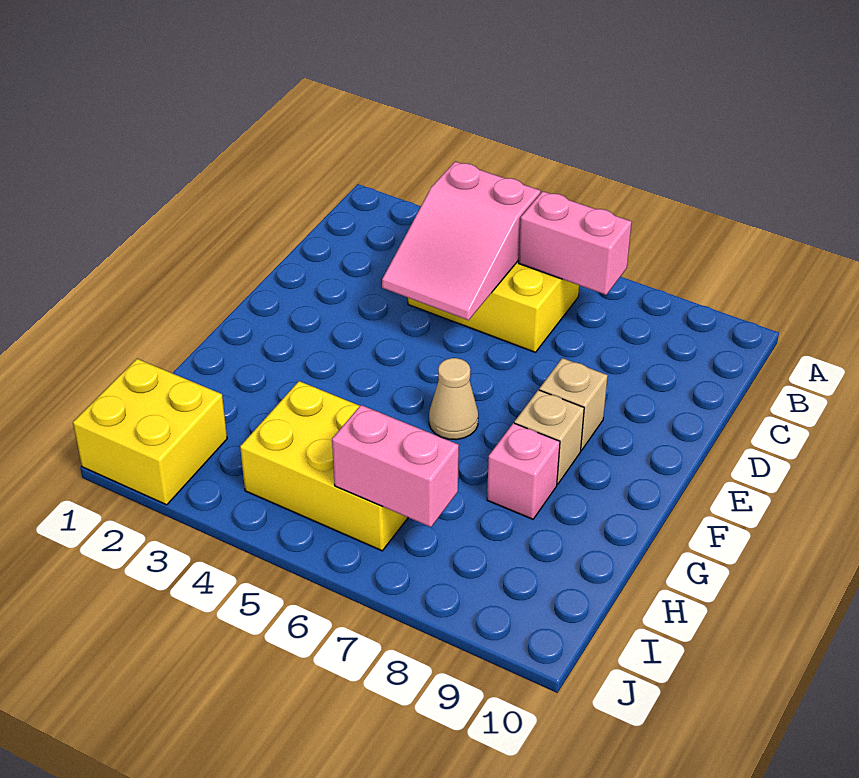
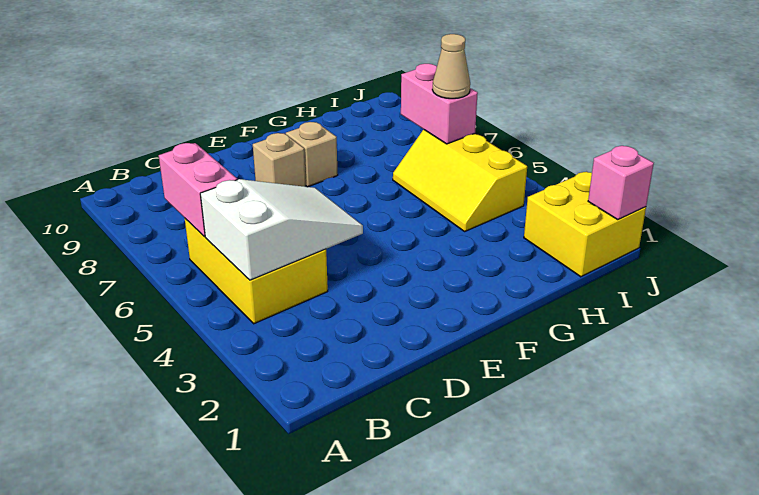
pink 2x3 slope [382,162,540,320] -> white 2x3 slope [200,179,363,280]
tan 1x1 cone [429,358,478,440] -> tan 1x1 cone moved to [432,34,470,99]
pink 1x1 brick [487,423,560,519] -> pink 1x1 brick moved to [588,146,654,220]
yellow 2x3 brick [240,381,408,551] -> yellow 2x3 slope [393,130,527,231]

